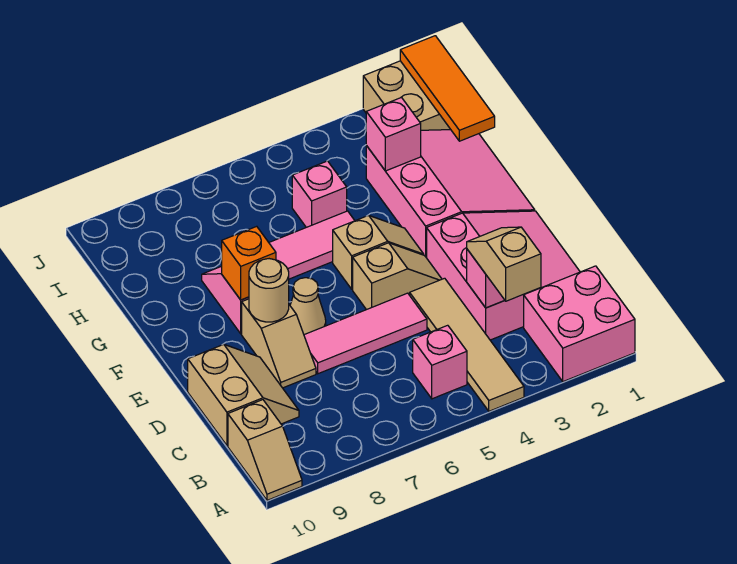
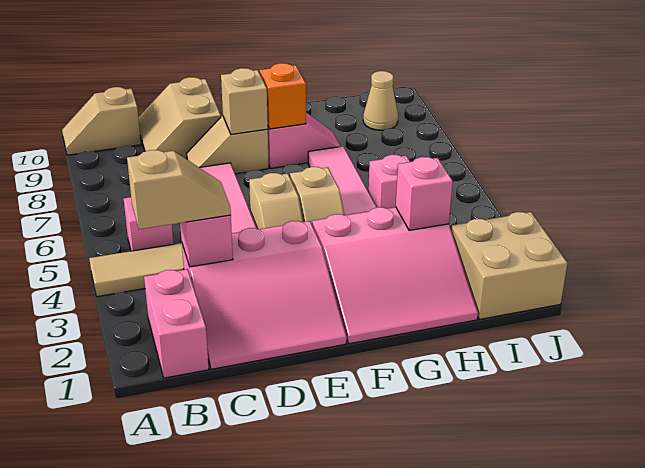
pink 2x2 brick [524,266,635,382] -> pink 1x2 brick [144,269,209,378]
tan 2x2 slope [188,344,299,446] -> tan 2x2 slope turned to [138,77,221,159]
tan 1x1 cone [290,278,326,335] -> tan 1x1 cone moved to [363,71,398,130]
tan 1x1 round brick [249,259,289,322] -> tan 1x1 brick [221,68,268,134]
orange 1x3 tile [400,36,495,141] -> none

